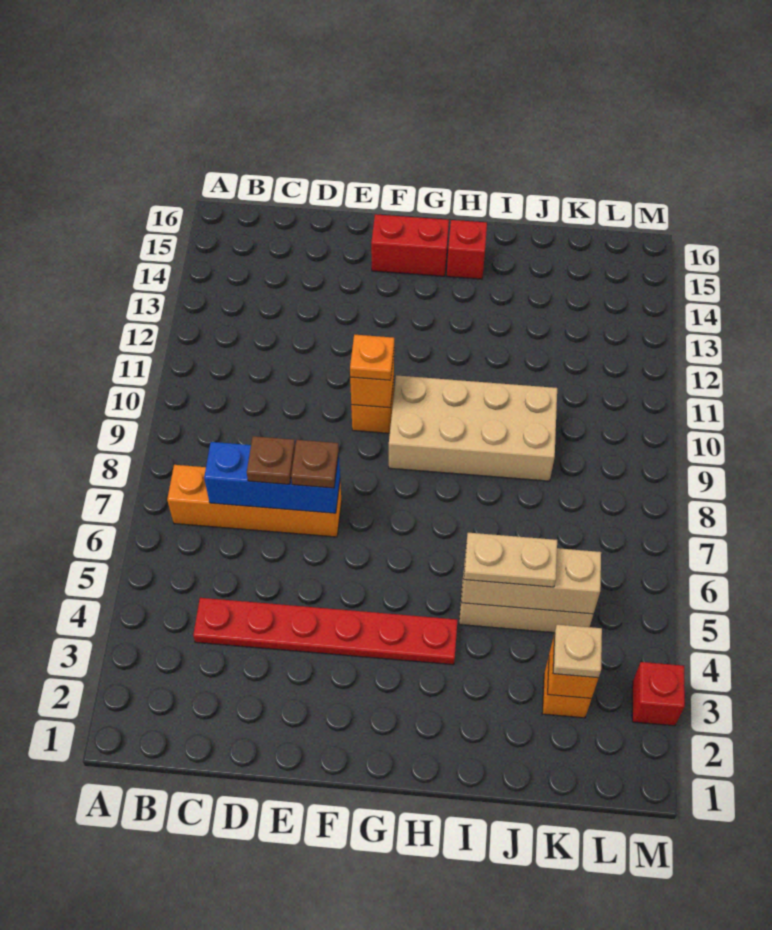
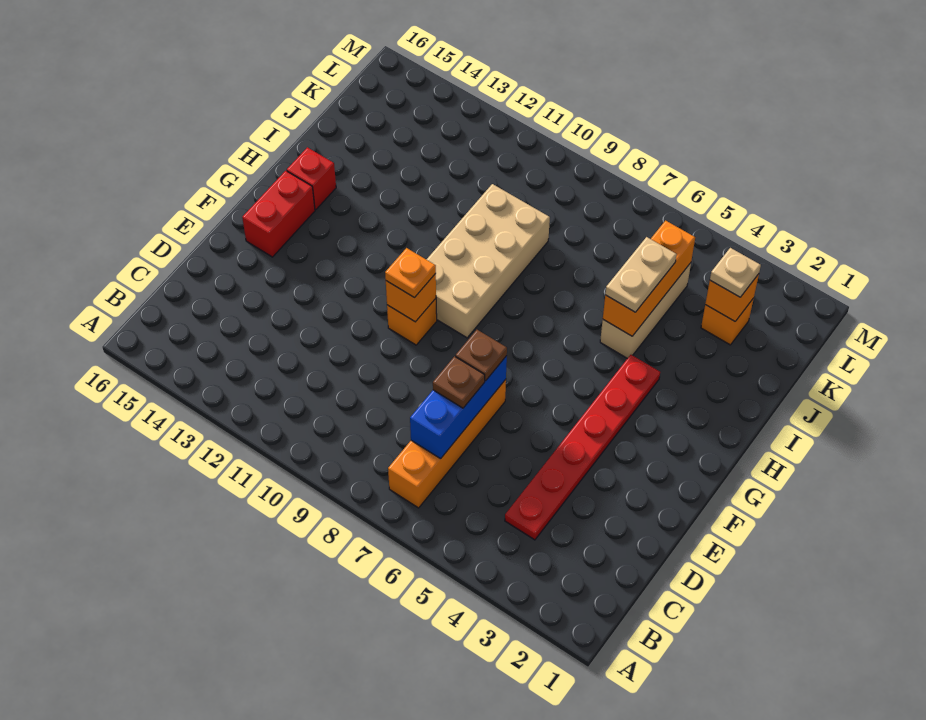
tan 1x3 brick [461,548,601,614] -> orange 1x3 brick [603,221,695,336]
red 1x1 brick [632,662,685,726] -> none

